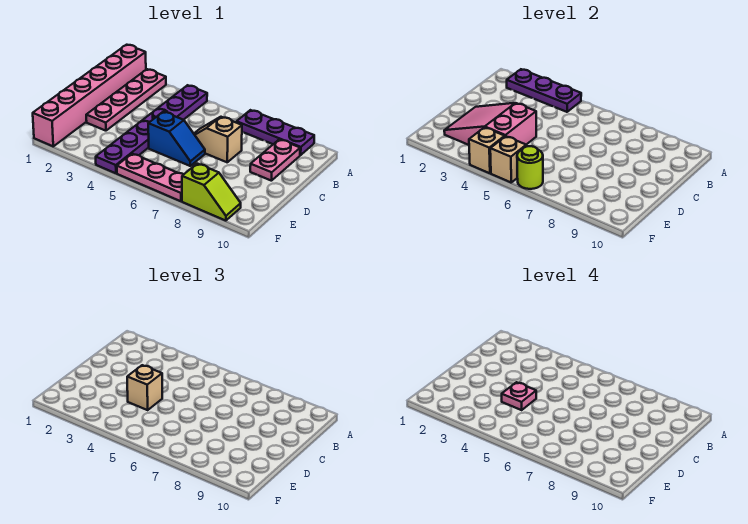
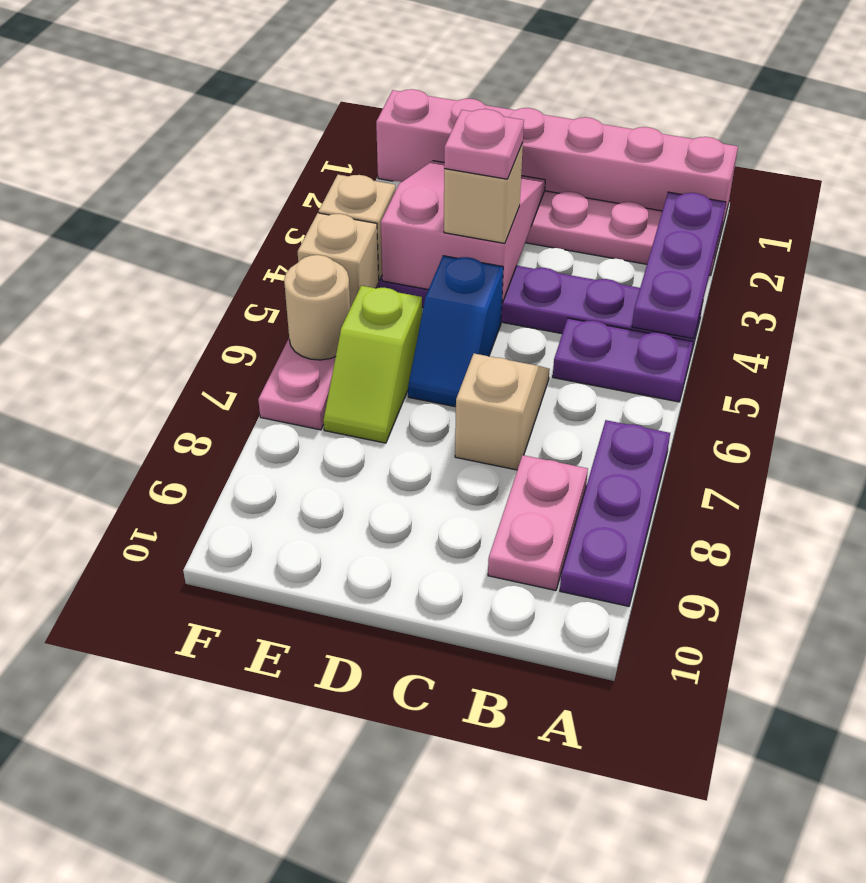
none -> purple 1x2 plate [553,318,693,402]
pink 1x2 plate [250,139,300,181] -> pink 1x2 plate turned to [488,455,588,591]
lime 1x1 round brick [517,146,543,189] -> tan 1x1 round brick [284,255,350,360]
lime 1x2 slope [182,164,241,221] -> lime 1x2 slope moved to [324,286,422,443]

